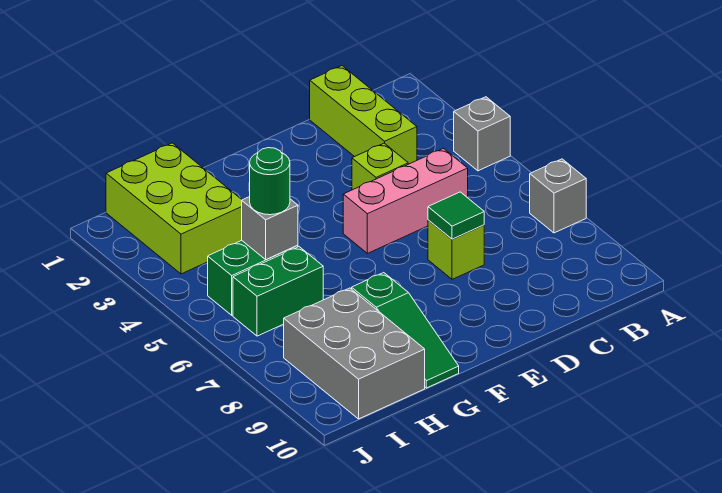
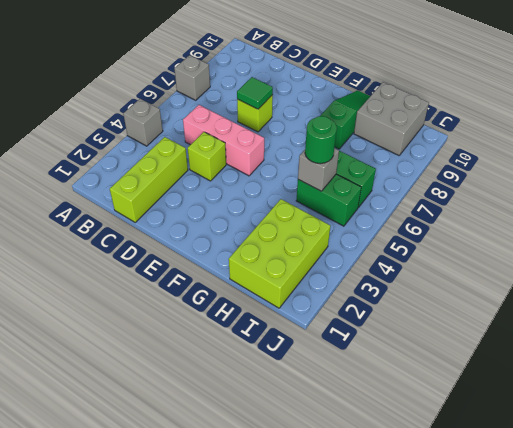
grey 2x3 brick [284,288,425,419] -> grey 2x2 brick [354,82,429,155]

